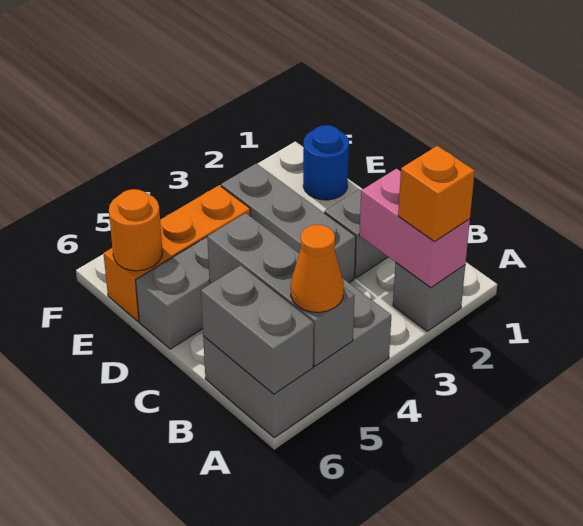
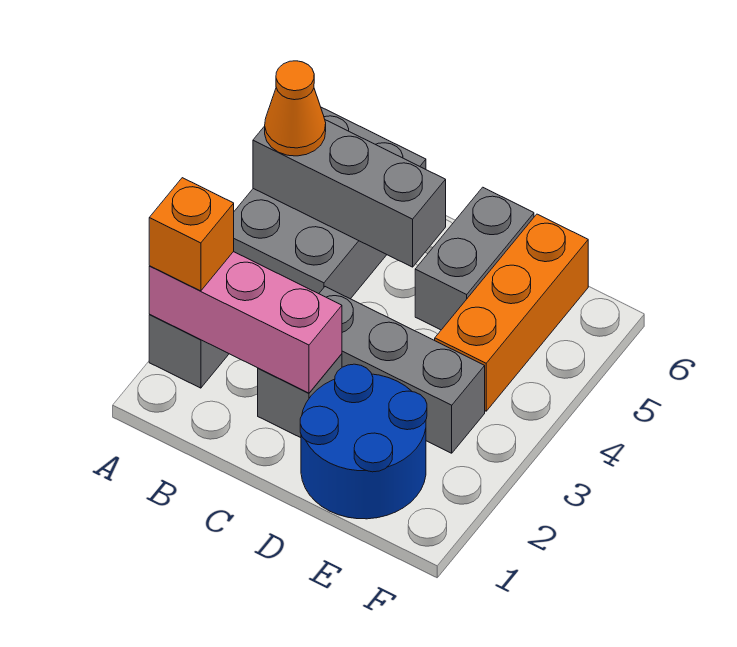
pink 1x2 brick [359,169,470,288] -> pink 1x3 brick [149,252,342,393]
grey 1x2 brick [201,265,314,394] -> none
blue 1x1 round brick [303,125,349,200] -> blue 2x2 round brick [300,364,427,519]
orange 1x1 round brick [109,189,162,271] -> none

